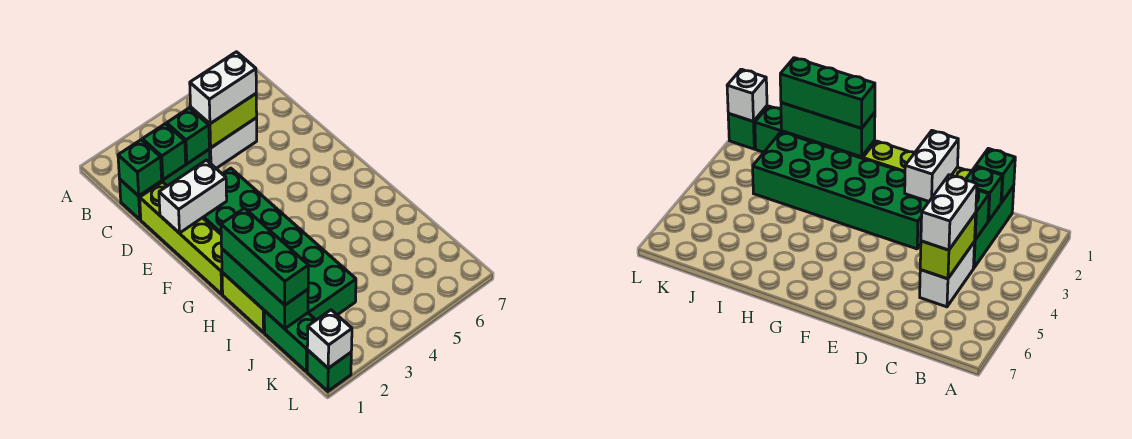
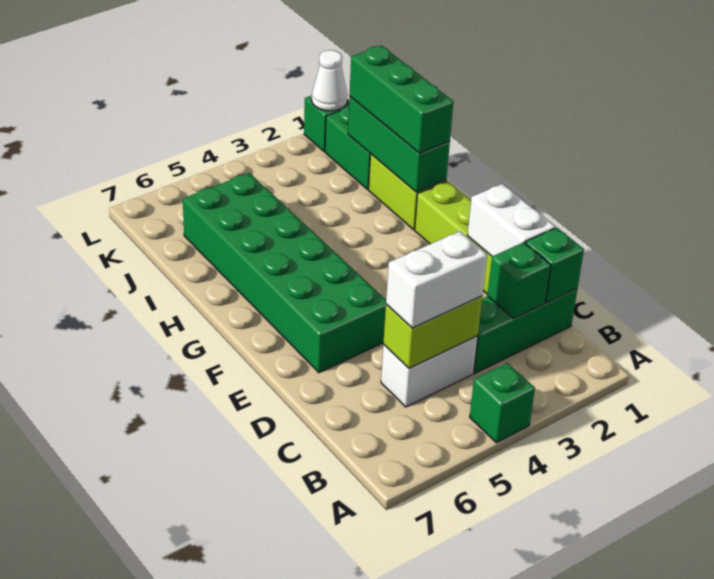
green 1x1 brick [167,108,209,164] -> green 1x1 brick moved to [470,363,535,443]
white 1x2 brick [159,160,227,233] -> white 1x2 brick turned to [467,184,555,256]
green 2x6 brick [203,168,356,320] -> green 2x6 brick moved to [183,173,386,373]
white 1x1 brick [307,310,352,368] -> white 1x1 cone [312,50,347,111]

